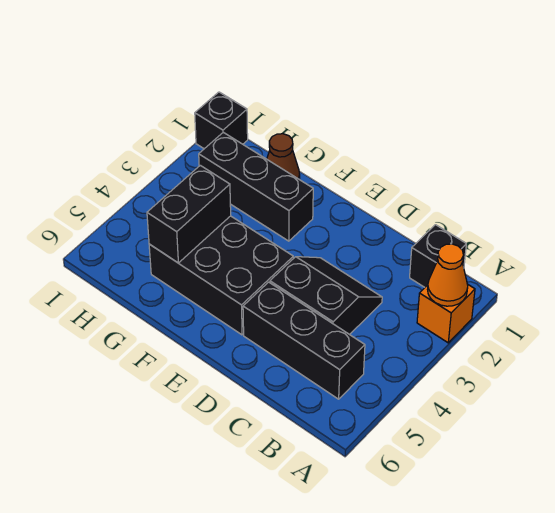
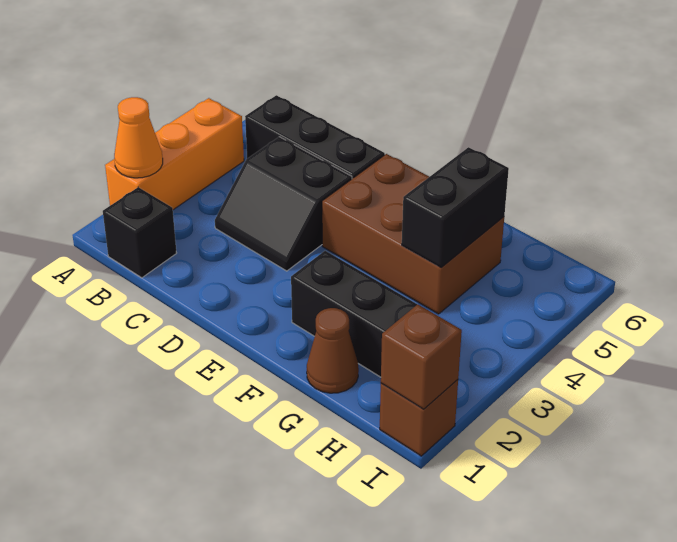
orange 1x1 brick [417,284,475,343] -> orange 1x3 brick [105,98,244,210]
black 2x3 brick [149,216,293,335] -> brown 2x3 brick [322,154,504,314]
black 1x1 brick [195,92,248,149] -> brown 1x1 brick [380,380,458,456]
none -> brown 1x1 brick [381,304,462,409]

